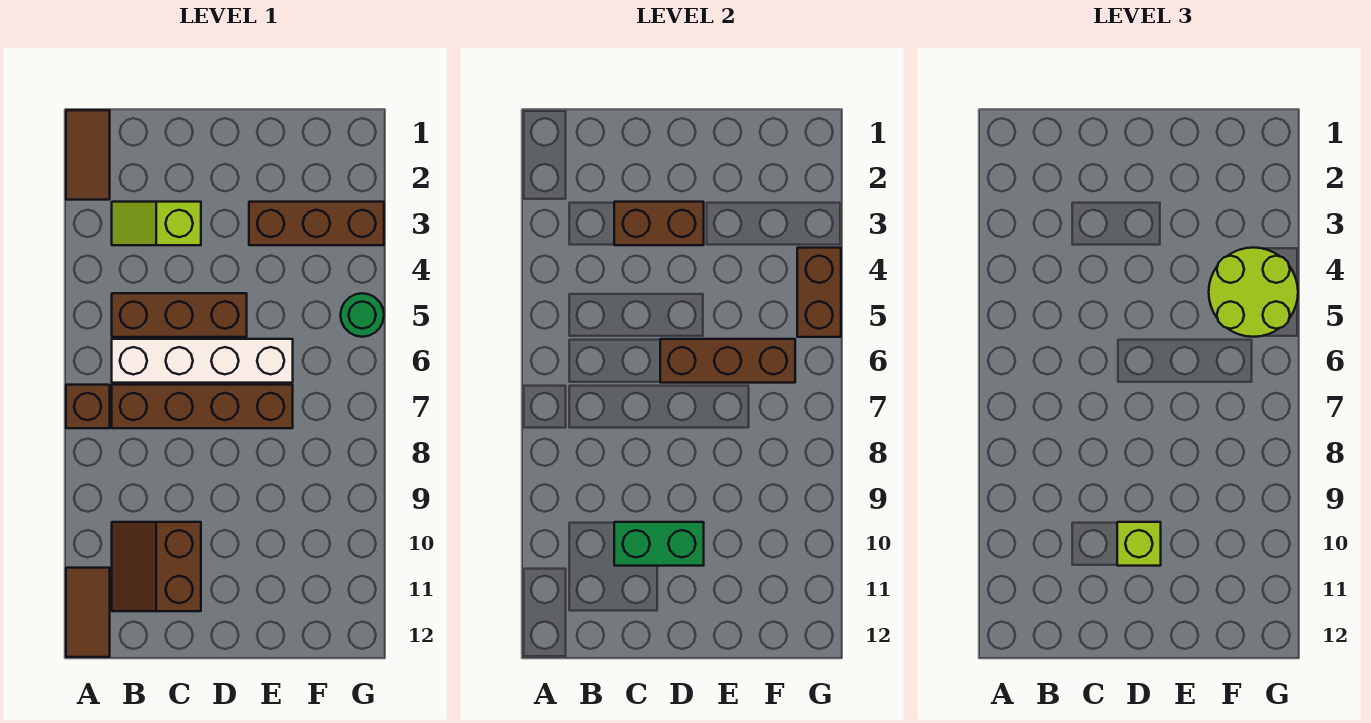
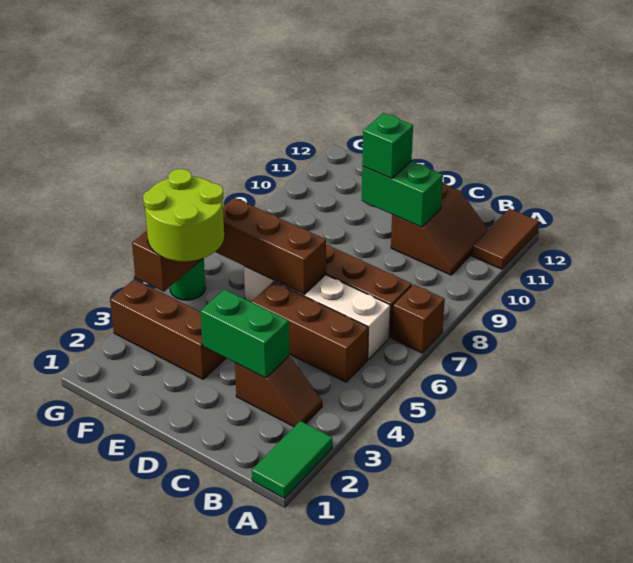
brown 1x2 tile [66,110,110,200] -> green 1x2 tile [252,421,332,498]
lime 1x2 slope [112,202,201,245] -> brown 1x2 slope [235,356,322,427]
brown 1x2 brick [614,202,704,245] -> green 1x2 brick [200,289,289,378]
lime 1x1 brick [1117,522,1161,566] -> green 1x1 brick [362,113,413,179]

